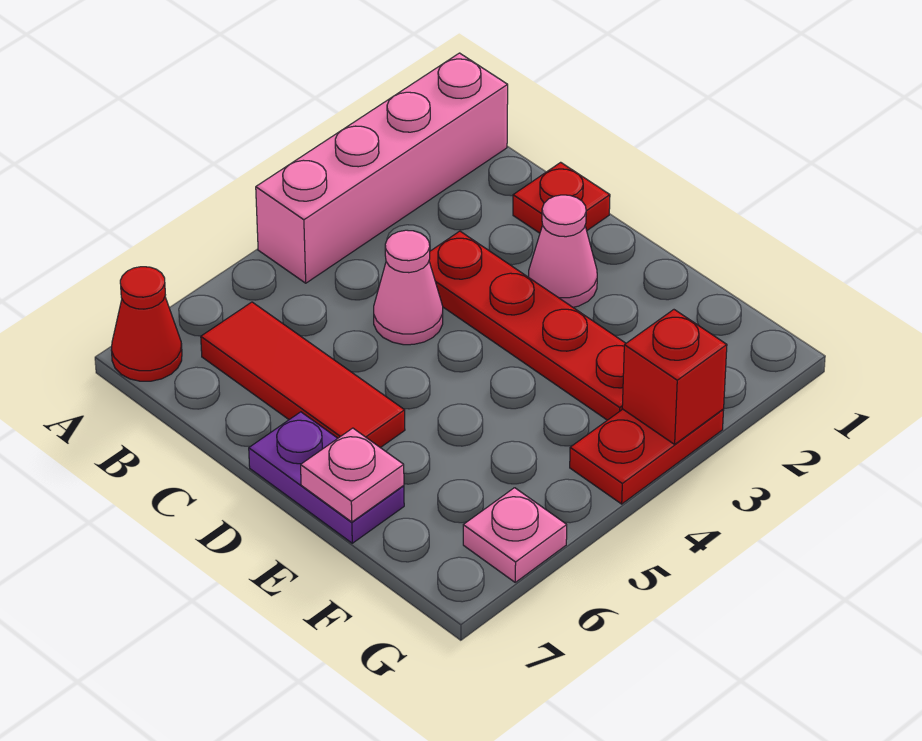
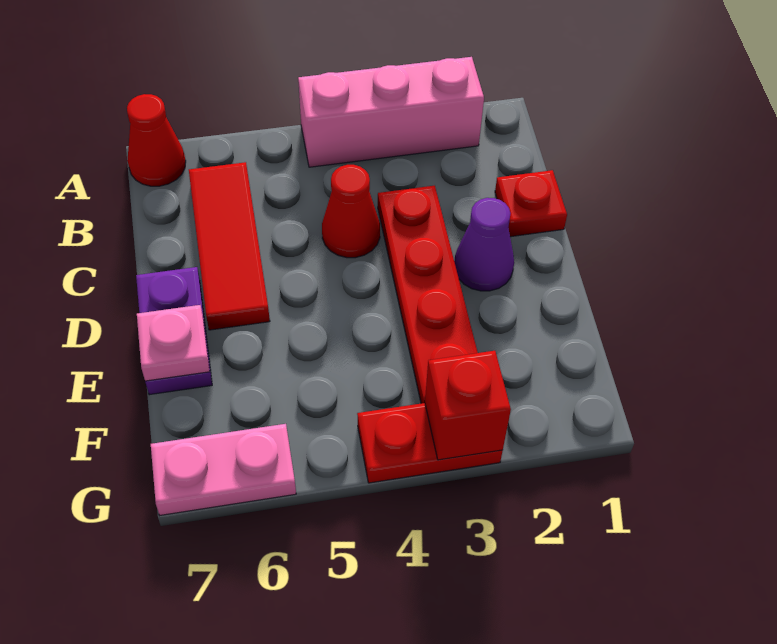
pink 1x4 brick [256,53,508,283] -> pink 1x3 brick [298,57,484,167]
pink 1x1 cone [374,230,443,345] -> red 1x1 cone [322,165,380,258]
pink 1x1 cone [529,195,597,307] -> purple 1x1 cone [454,198,514,291]
pink 1x1 plate [463,488,567,582] -> pink 1x2 plate [151,424,296,515]

